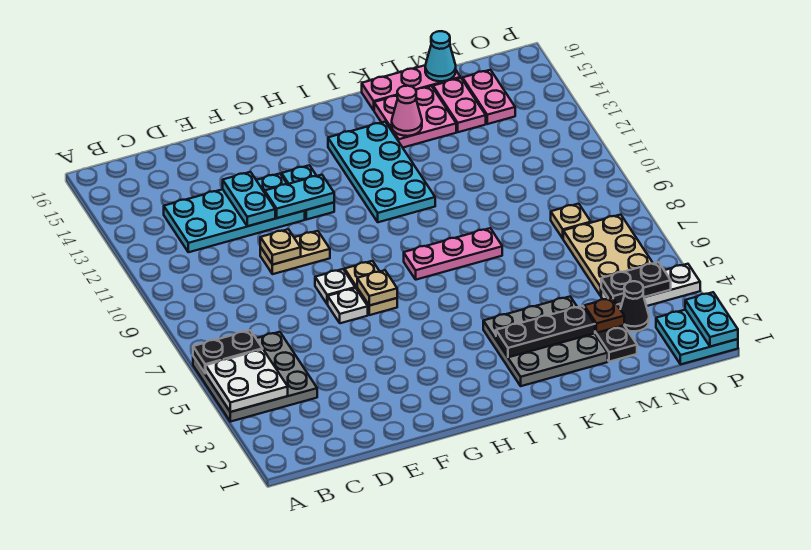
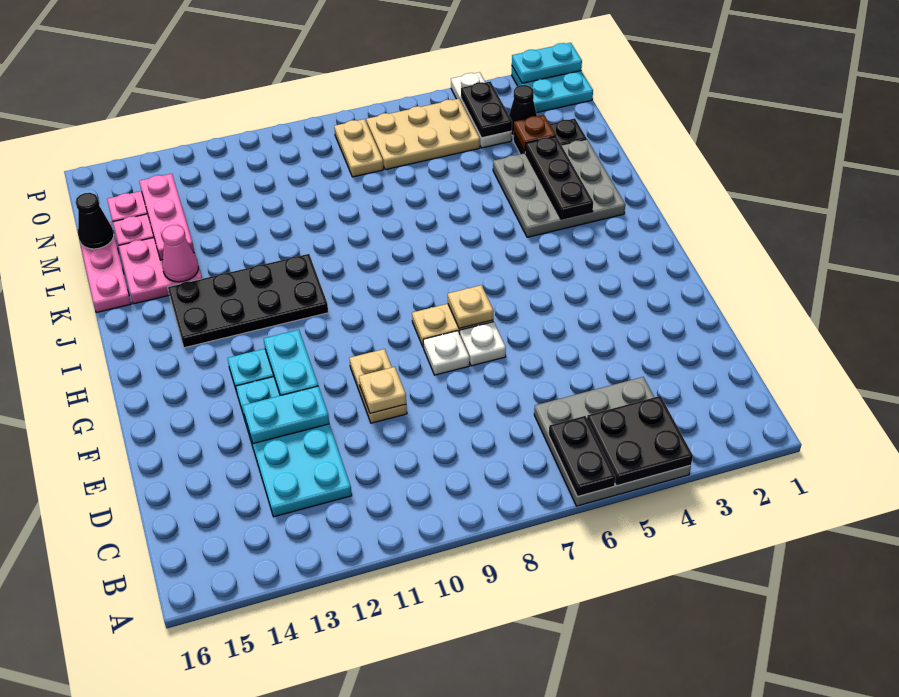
white 2x2 plate [206,349,288,412] -> black 2x2 plate [587,396,693,486]
pink 1x3 plate [404,228,502,280] -> pink 1x3 plate moved to [139,174,194,260]
cyan 2x4 plate [328,122,435,222] -> black 2x4 plate [168,254,328,348]
cyan 1x1 cone [425,31,456,81] -> black 1x1 cone [76,193,114,249]
tan 1x1 plate [551,204,591,238] -> tan 1x2 plate [334,119,383,177]

